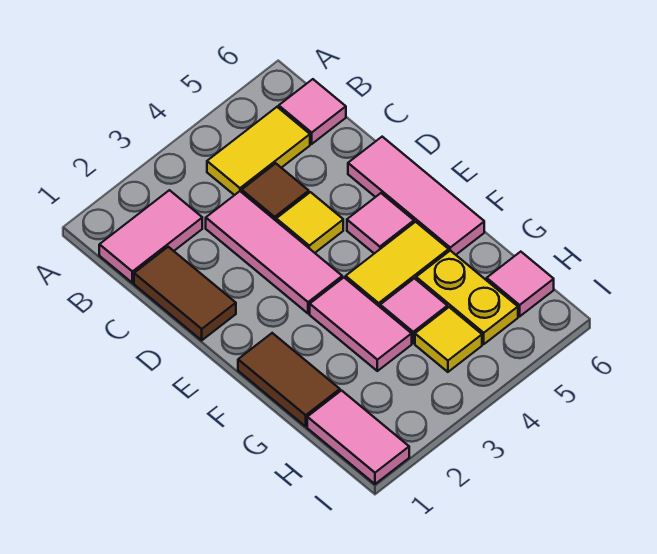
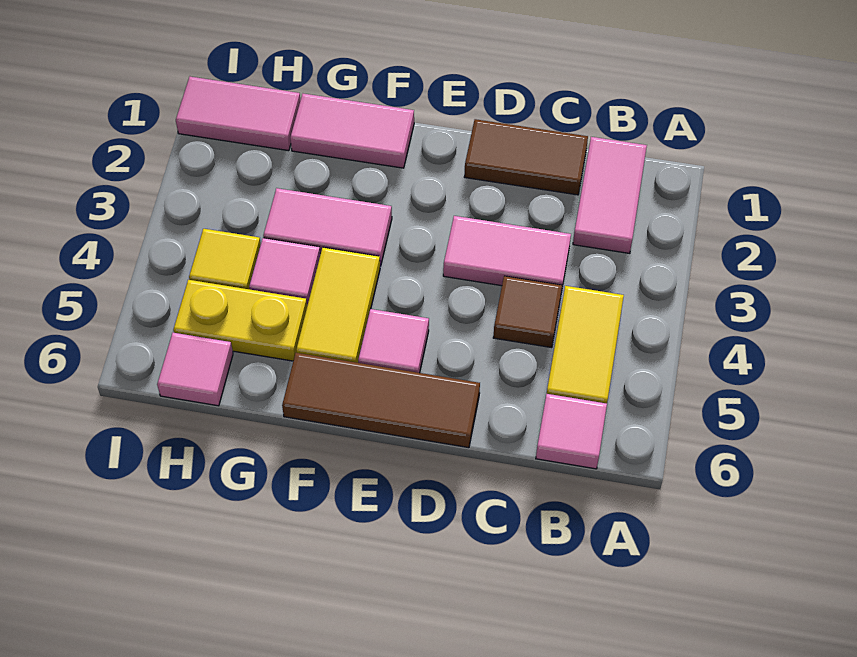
pink 1x3 tile [206,191,342,314] -> pink 1x2 tile [443,216,571,292]
yellow 1x1 tile [276,192,343,253] -> none
pink 1x3 tile [348,137,484,255] -> brown 1x3 tile [282,353,480,448]
brown 1x2 tile [238,333,340,426] -> pink 1x2 tile [290,94,414,168]

